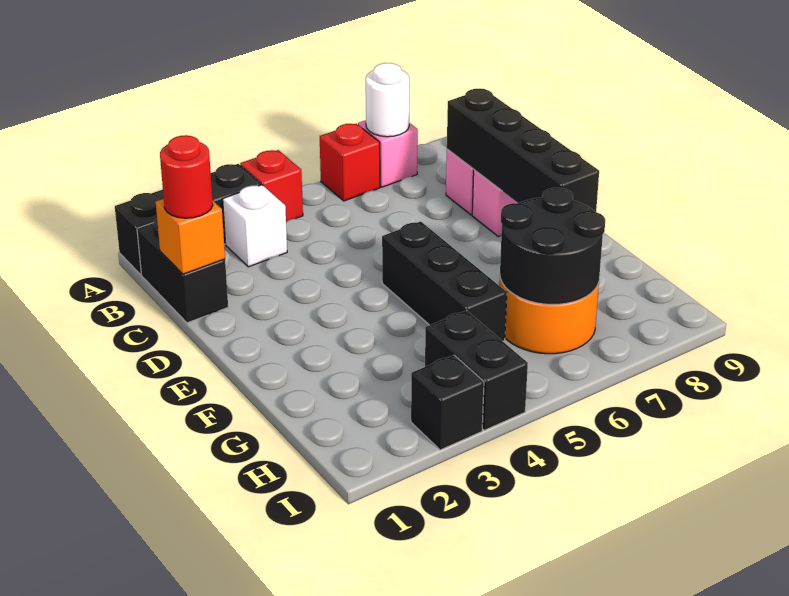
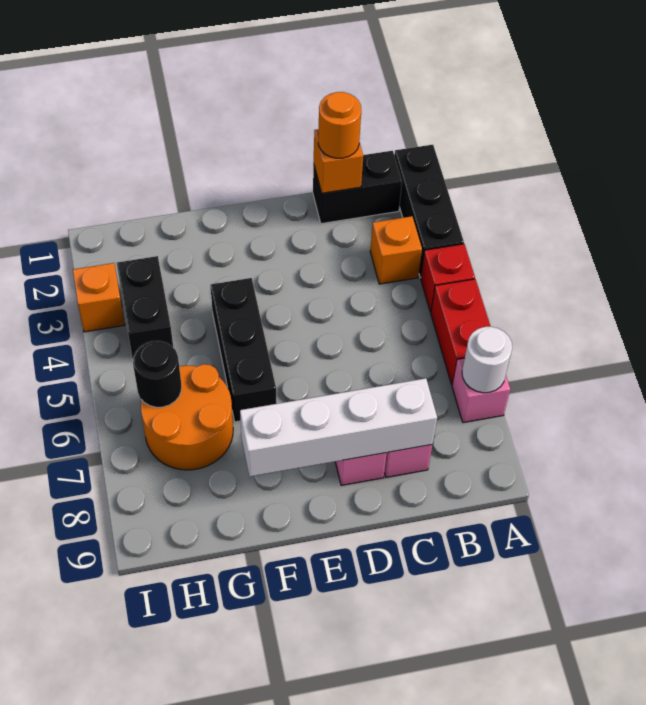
red 1x1 brick [320,124,380,201] -> red 1x2 brick [431,279,491,384]
white 1x1 brick [223,185,287,267] -> orange 1x1 brick [370,216,422,284]
red 1x1 round brick [160,135,213,218] -> orange 1x1 round brick [318,92,361,158]
black 1x4 brick [447,89,599,212] -> white 1x4 brick [240,378,437,477]
black 1x3 brick [382,222,507,341] -> black 1x3 brick turned to [210,278,276,422]
black 2x2 round brick [500,188,605,305] -> black 1x1 round brick [133,341,181,407]
black 1x2 brick [425,310,528,430] -> black 1x2 brick turned to [117,256,173,359]
black 1x1 brick [411,355,484,450] -> orange 1x1 brick [73,263,125,332]

